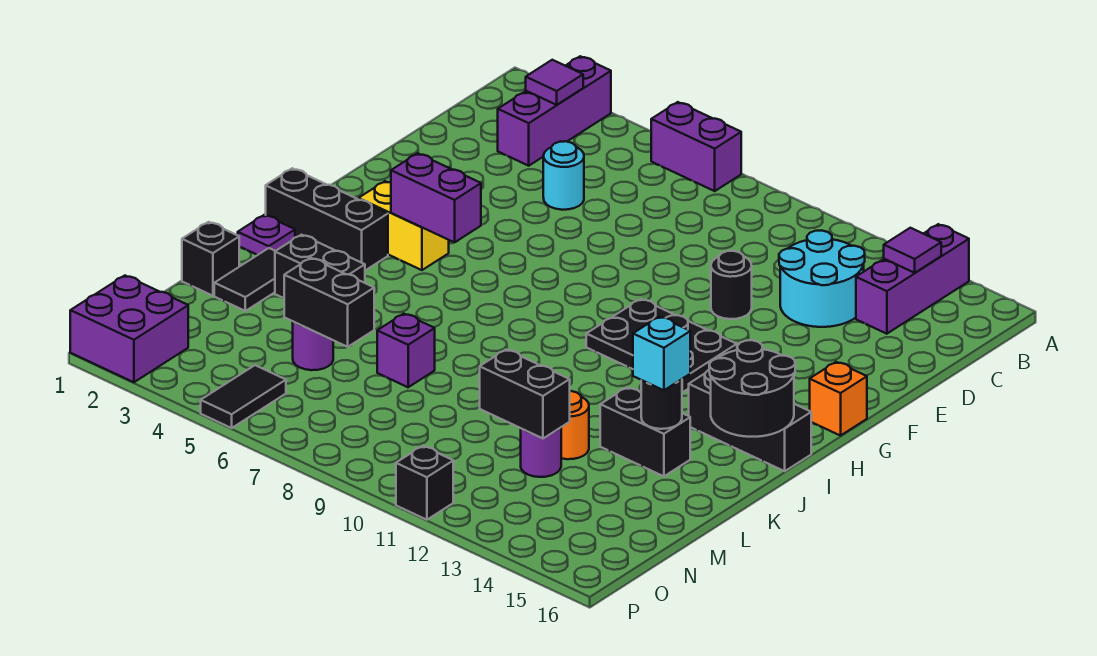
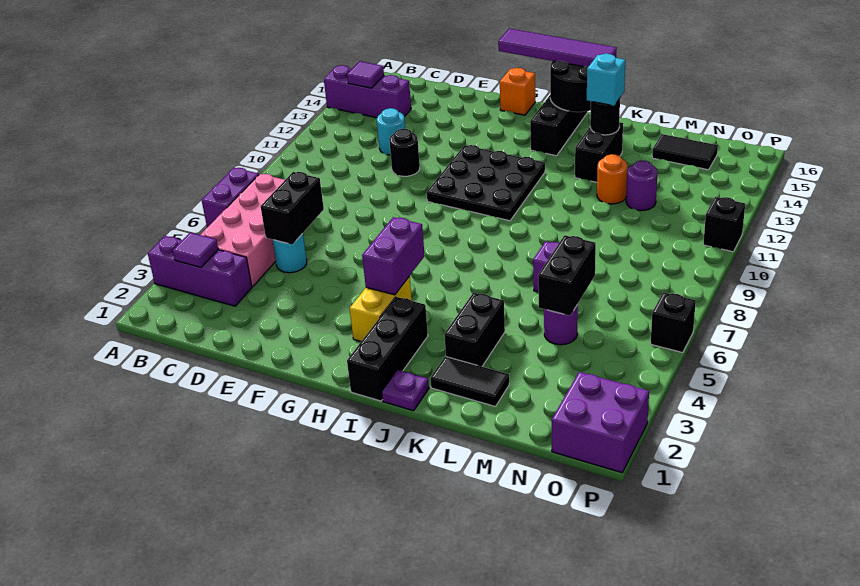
none -> pink 2x4 brick [201,174,285,287]
cyan 2x2 round brick [779,231,865,327] -> cyan 1x1 round brick [377,108,405,155]
black 2x3 plate [586,299,737,392] -> black 3x3 plate [427,145,545,221]
none -> purple 1x4 tile [498,29,617,67]
black 1x1 brick [182,222,239,296] -> black 1x1 brick moved to [651,292,696,353]
black 1x2 brick [480,350,570,438] -> black 1x2 brick moved to [261,172,324,244]
black 1x2 tile [201,365,286,428] -> black 1x2 tile moved to [652,134,718,170]

